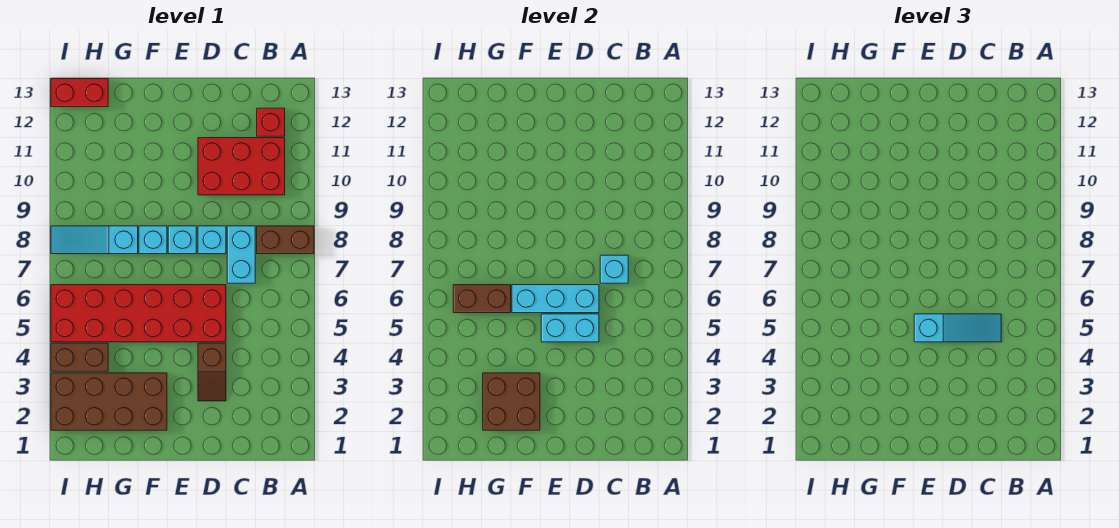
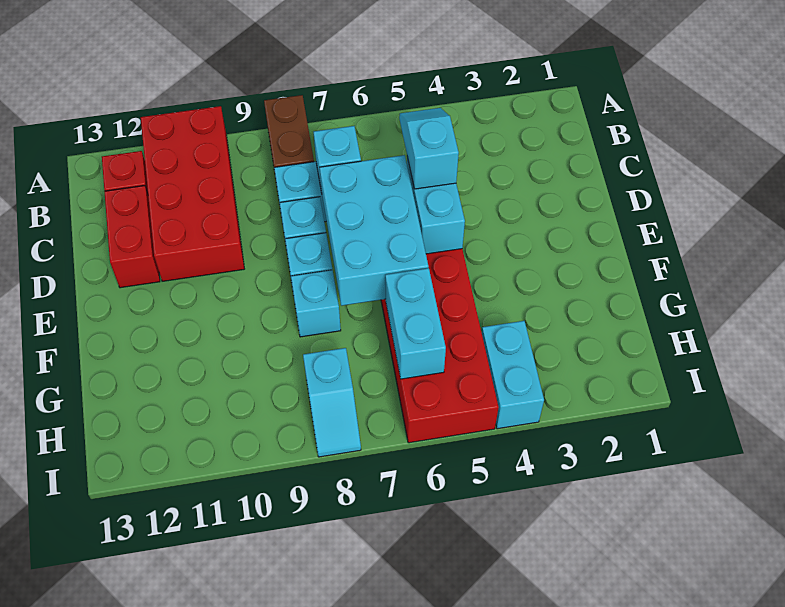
red 2x3 brick [198,138,285,195] -> red 2x4 brick [141,106,244,281]
cyan 1x3 slope [914,314,1001,342] -> cyan 1x2 slope [399,108,459,189]
brown 1x2 slope [198,343,226,401] -> none
cyan 1x3 brick [512,285,599,313] -> cyan 2x3 brick [320,155,428,306]
brown 2x4 brick [51,373,167,430] -> none
brown 2x2 brick [483,373,540,430] -> none
brown 1x2 brick [453,285,511,313] -> cyan 1x2 brick [385,268,446,379]
cyan 1x3 slope [51,226,138,254] -> cyan 1x2 slope [303,348,361,457]
brown 1x2 brick [51,343,108,371] -> cyan 1x2 brick [482,321,544,429]
red 1x2 brick [51,79,108,107] -> red 1x2 brick moved to [104,186,160,288]

